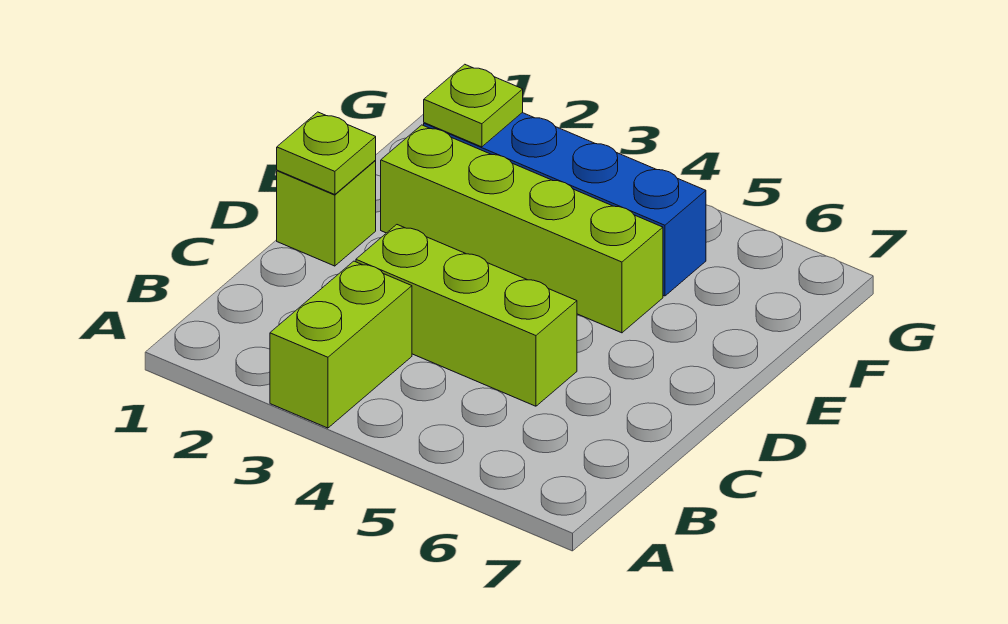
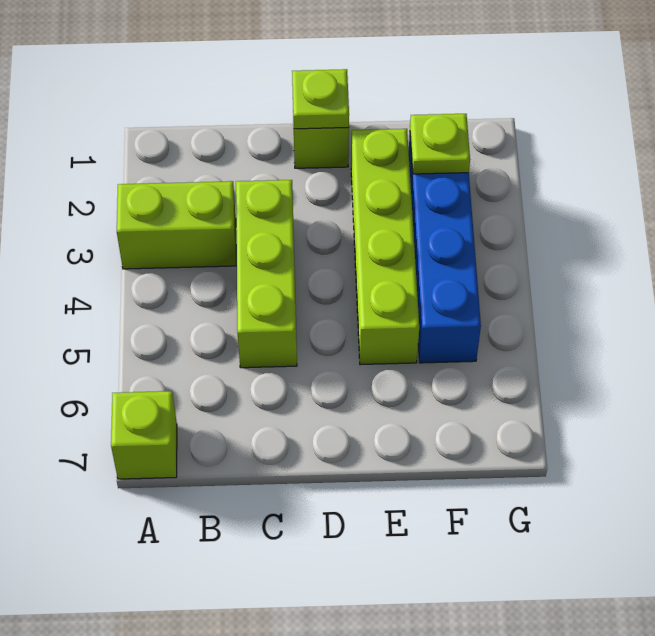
none -> lime 1x1 brick [111,391,177,479]

